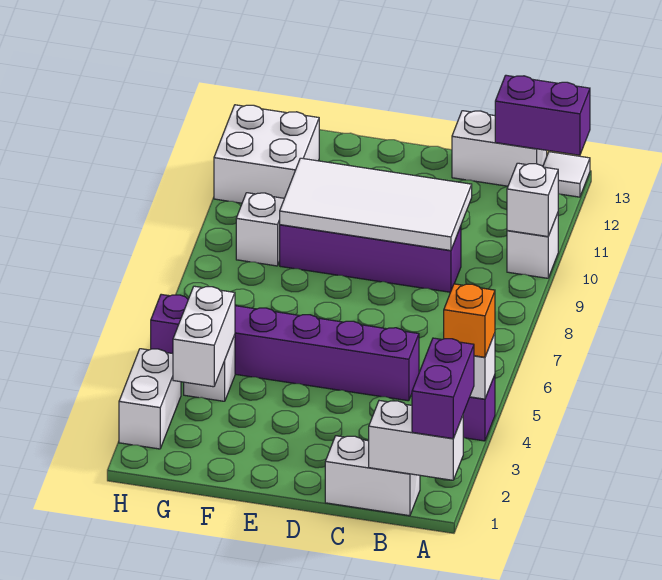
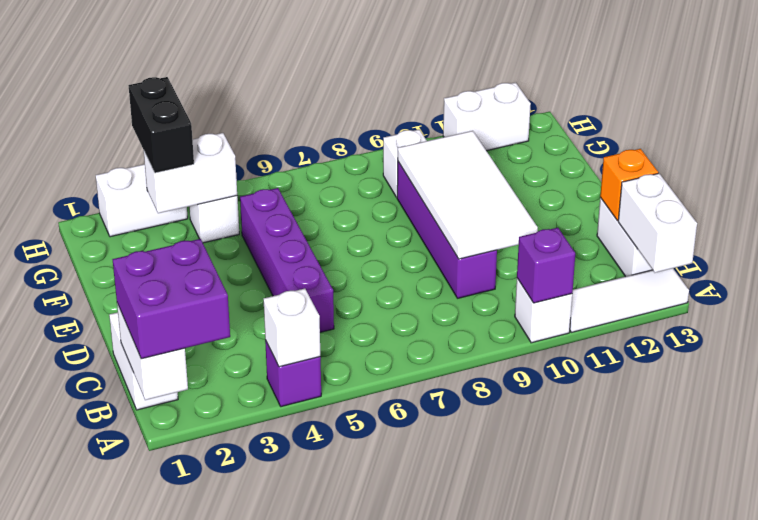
purple 1x2 brick [412,338,474,438] -> purple 2x2 brick [112,239,230,359]
orange 1x1 brick [444,284,495,357] -> orange 1x1 brick moved to [600,149,658,221]
white 1x1 brick [507,163,558,237] -> purple 1x1 brick [517,228,575,303]
white 1x1 tile [543,152,590,197] -> white 1x3 tile [570,268,689,332]
purple 1x2 brick [495,75,590,155] -> white 1x2 brick [618,173,697,273]
purple 1x6 brick [151,294,419,401] -> purple 1x4 brick [240,188,334,332]
none -> black 1x2 brick [129,77,194,173]
white 2x2 brick [214,105,319,203] -> white 1x2 brick [443,82,531,151]

